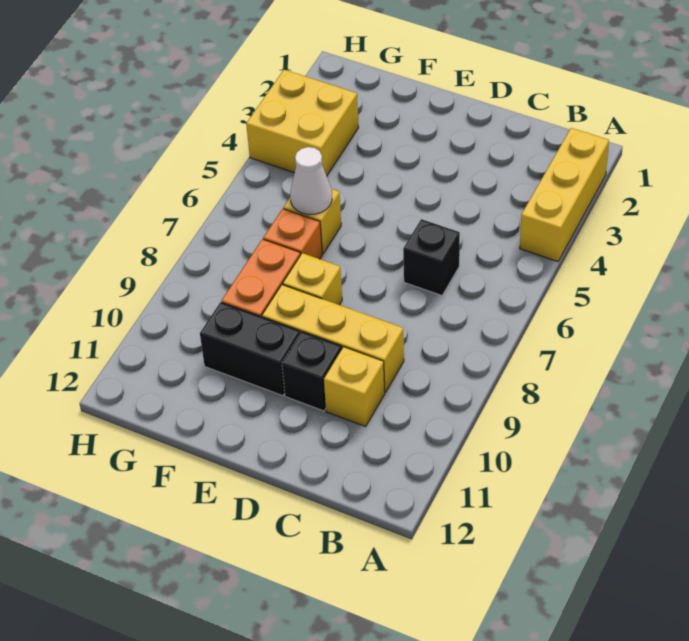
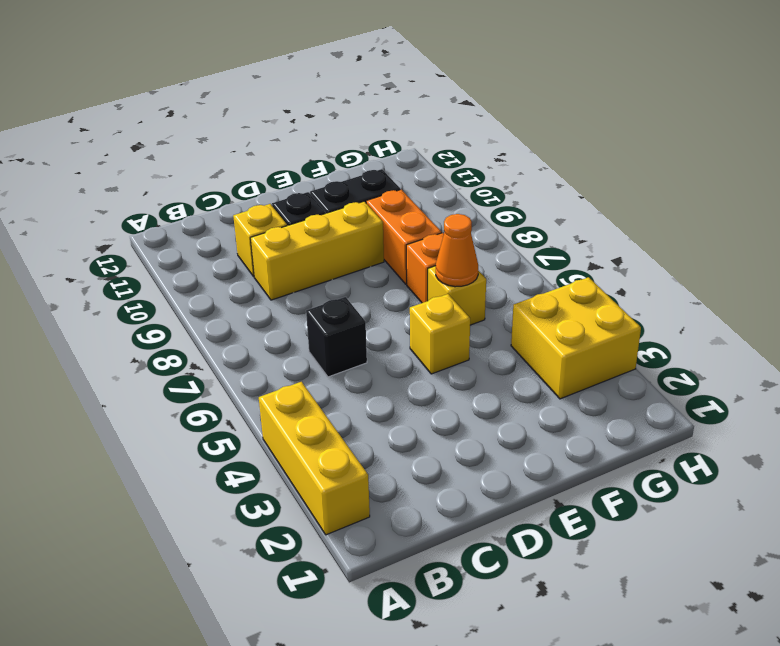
yellow 1x1 brick [283,253,342,305] -> yellow 1x1 brick moved to [410,294,470,374]
white 1x1 cone [290,147,332,215] -> orange 1x1 cone [436,214,478,287]

